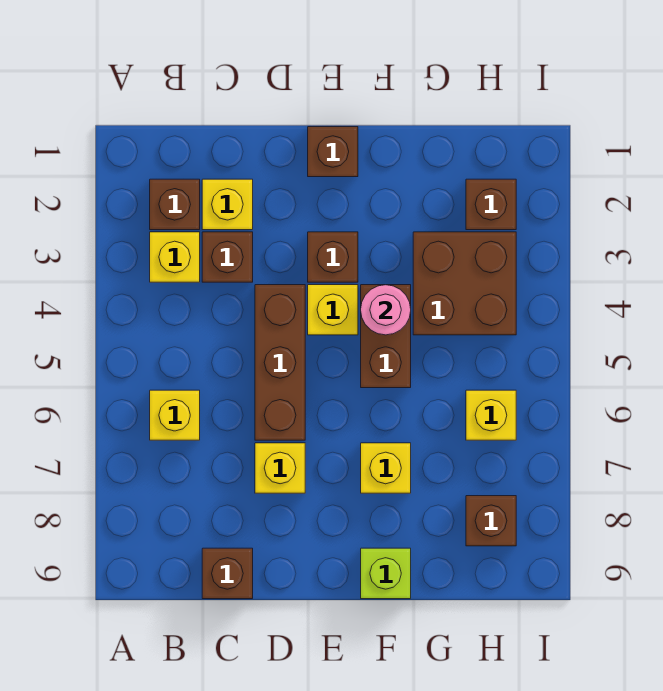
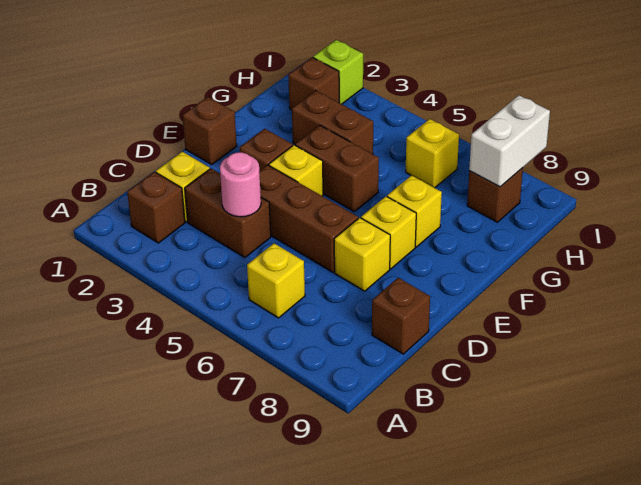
yellow 1x1 brick [150,232,200,282] -> yellow 1x1 brick moved to [361,196,416,269]
brown 1x1 brick [202,232,253,282] -> brown 1x2 brick [185,169,271,258]
pink 1x1 round brick [361,285,411,335] -> pink 1x1 round brick moved to [220,152,261,217]
lime 1x1 brick [361,548,411,599] -> lime 1x1 brick moved to [313,40,363,104]
brown 2x2 brick [413,232,516,335] -> brown 1x2 brick [292,91,373,154]
none -> white 1x2 brick [469,95,550,187]

